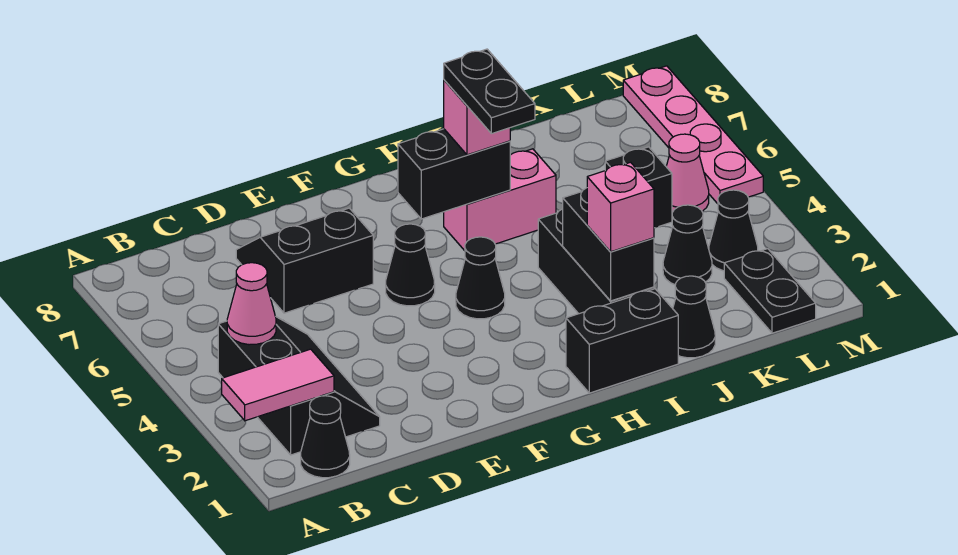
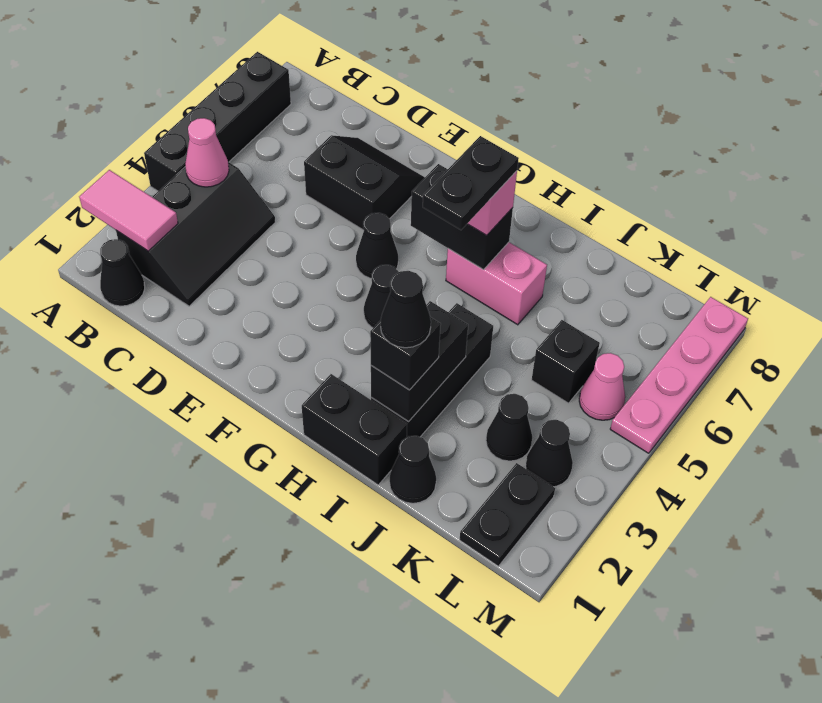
none -> black 1x4 brick [144,52,291,191]
pink 1x1 brick [587,162,654,252] -> black 1x1 brick [370,317,441,390]
none -> black 1x1 cone [381,271,431,348]

